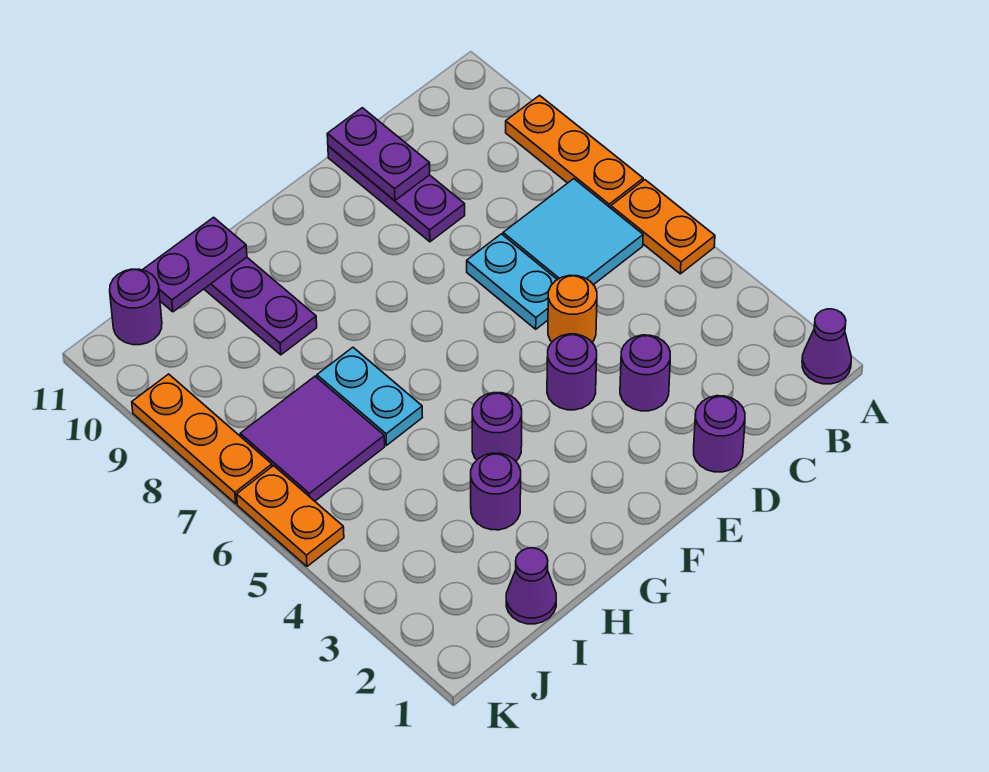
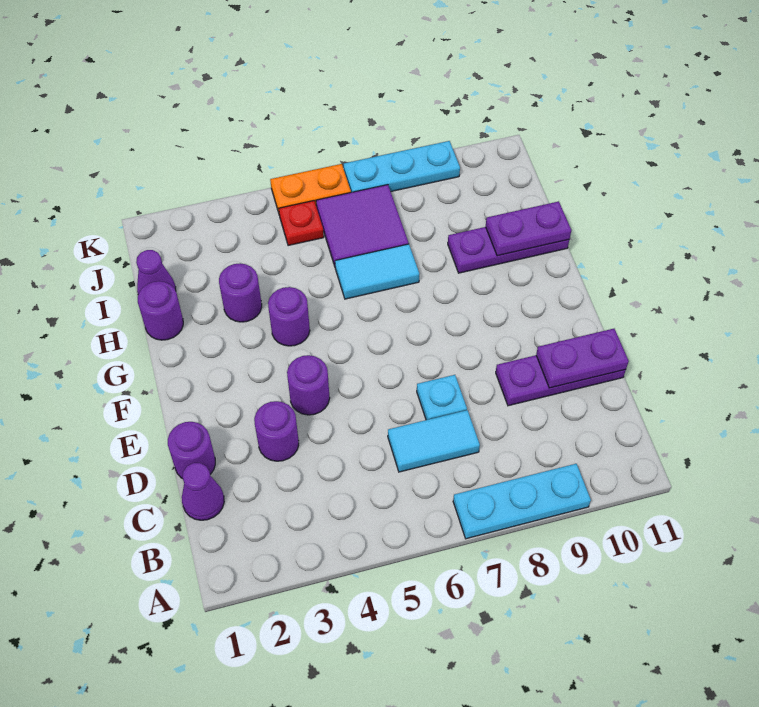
purple 1x1 cone [802,309,851,384] -> purple 1x1 cone moved to [182,463,224,520]
orange 1x2 plate [611,180,715,274] -> none
orange 1x3 plate [506,95,643,208] -> cyan 1x3 plate [453,464,591,539]
cyan 2x2 tile [503,179,643,285] -> cyan 1x2 tile [388,410,480,472]
orange 1x1 round brick [548,275,597,342] -> none
cyan 1x2 plate [467,234,557,329] -> cyan 1x1 plate [417,375,467,420]
cyan 1x2 plate [317,347,422,445] -> cyan 1x2 tile [335,244,419,299]
purple 1x2 plate [143,217,247,312] -> purple 1x2 plate turned to [486,201,571,256]
none -> red 1x1 plate [279,201,324,246]
purple 1x1 round brick [110,269,162,345] -> purple 1x1 round brick moved to [138,281,183,340]
orange 1x3 plate [132,374,272,504] -> cyan 1x3 plate [344,141,460,192]

